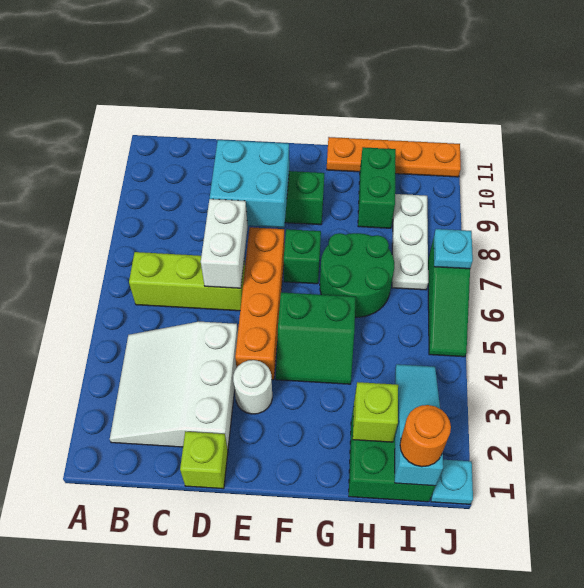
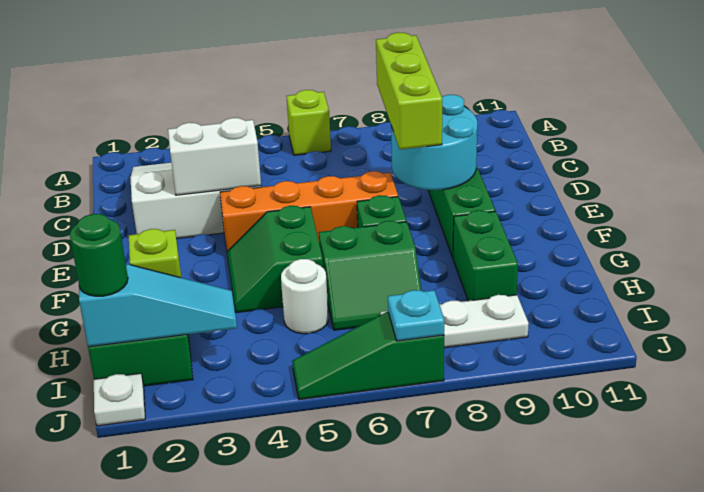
lime 1x3 brick [129,252,245,311] -> lime 1x3 brick moved to [376,33,442,149]
lime 1x1 brick [180,431,228,489] -> lime 1x1 brick moved to [287,90,331,155]
white 1x2 brick [201,199,248,288] -> white 1x2 brick moved to [168,118,261,195]
cyan 2x2 brick [210,140,289,227] -> cyan 2x2 round brick [391,95,477,190]
white 1x1 round brick [233,360,272,414] -> white 1x1 round brick moved to [281,259,328,334]
green 2x2 round brick [320,233,394,317] -> green 2x2 slope [319,221,421,330]
orange 1x4 plate [327,137,461,177] -> none
green 1x2 brick [358,147,396,228] -> green 1x2 brick turned to [453,210,518,301]
orange 1x1 round brick [400,405,451,467] -> green 1x1 round brick [70,214,128,296]
cyan 1x1 plate [431,460,473,504] -> white 1x1 plate [94,373,145,426]

